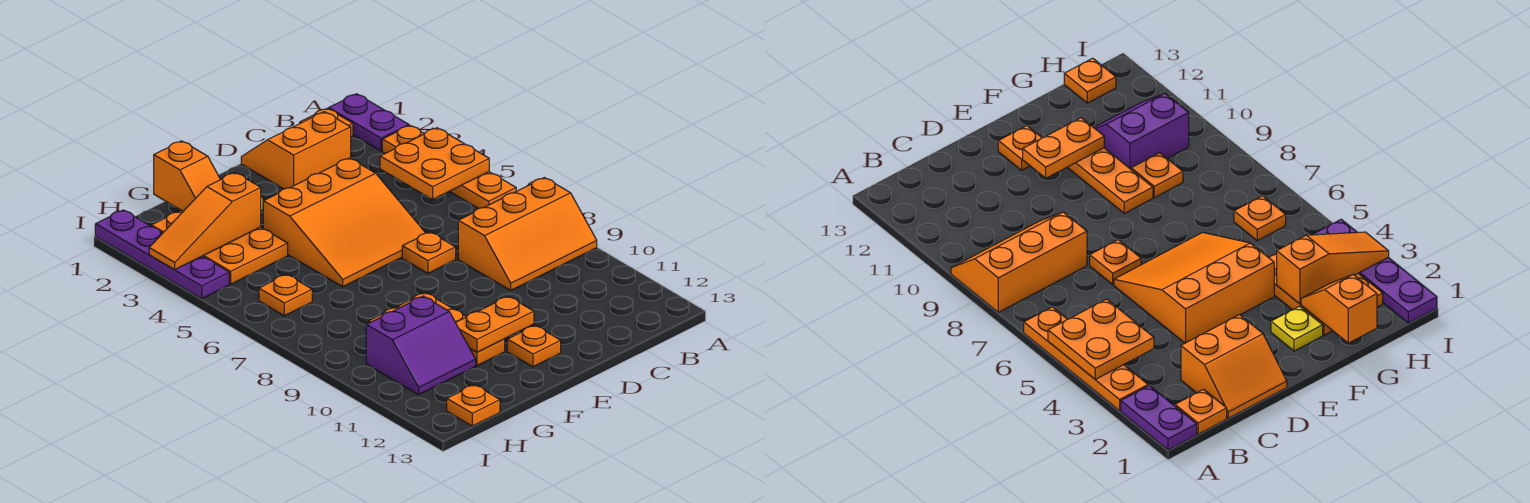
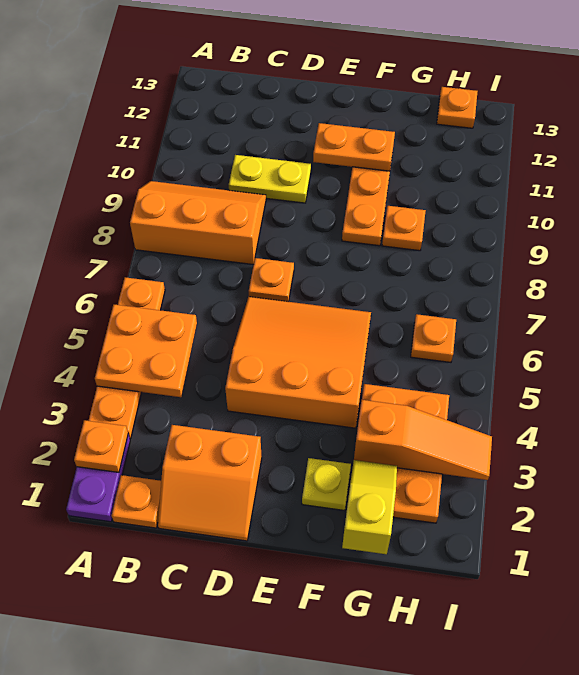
none -> yellow 1x2 plate [229,155,311,203]
orange 1x1 plate [507,325,561,367] -> orange 1x1 plate moved to [74,420,128,472]
orange 1x2 slope [154,141,221,211] -> yellow 1x2 slope [342,460,397,554]
purple 2x2 slope [366,296,476,395] -> none
purple 1x4 plate [95,210,229,299] -> none

